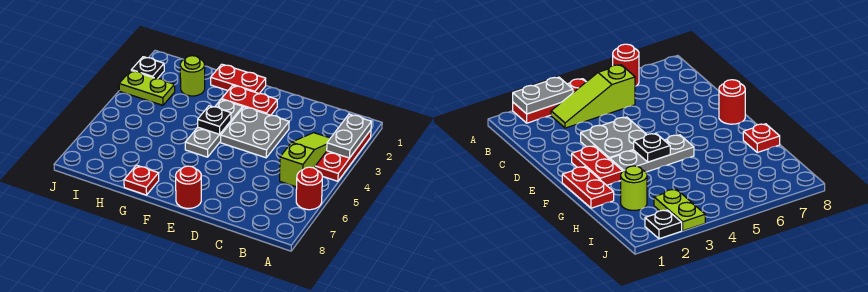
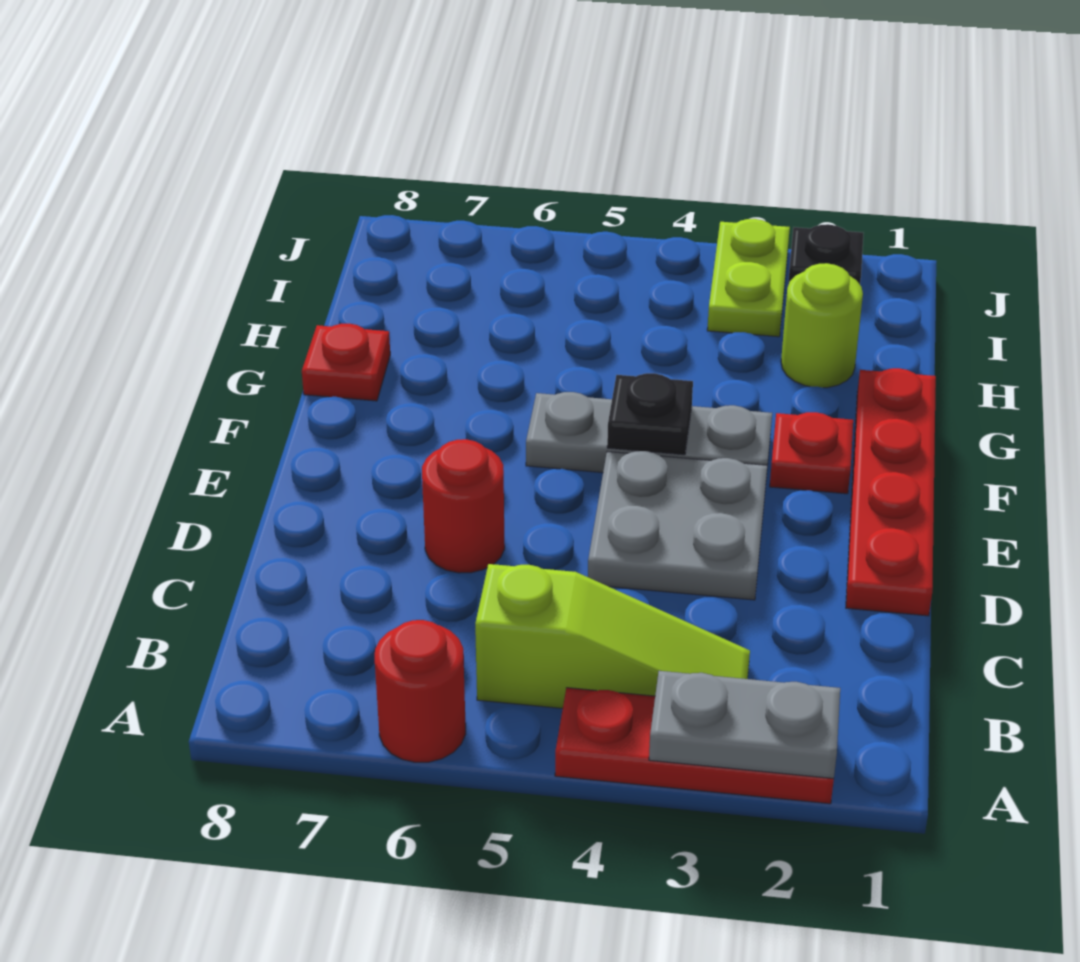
red 1x2 plate [222,85,277,115] -> red 1x1 plate [770,412,853,494]
red 1x1 round brick [176,166,201,208] -> red 1x1 round brick moved to [422,439,505,573]
red 1x2 plate [211,64,266,94] -> red 1x4 plate [846,368,936,616]

